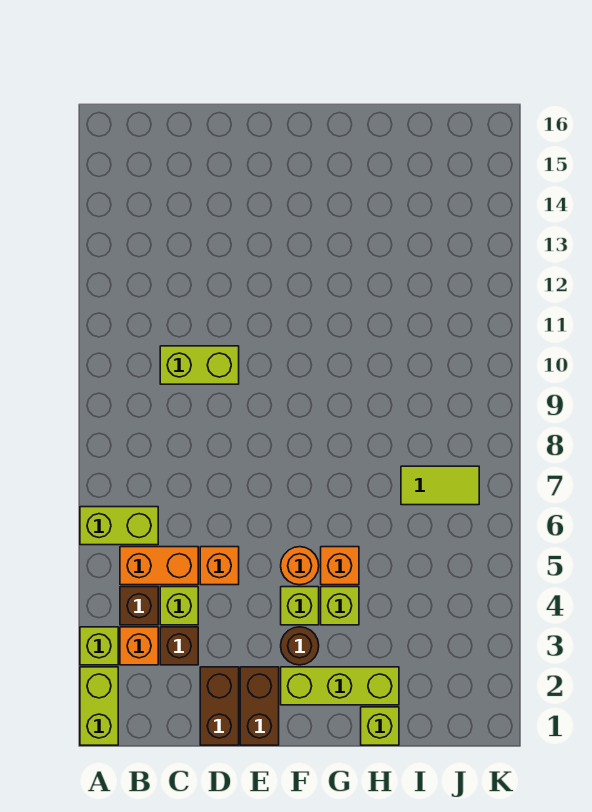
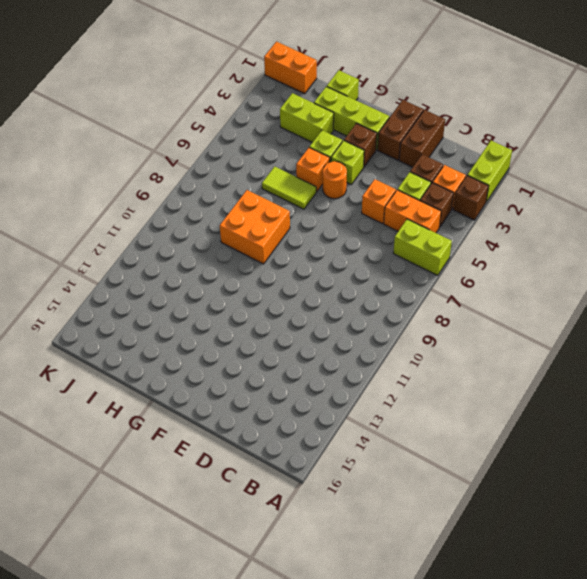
lime 1x1 brick [80,627,118,665] -> brown 1x1 brick [453,176,489,220]
lime 1x2 brick [160,346,239,384] -> lime 1x2 brick moved to [280,93,334,142]
brown 1x1 round brick [281,627,319,665] -> brown 1x1 brick [344,123,377,167]
none -> orange 2x2 brick [220,190,290,264]
lime 1x2 tile [401,466,479,505] -> lime 1x2 tile moved to [262,167,316,209]
none -> orange 1x2 brick [264,42,317,94]

